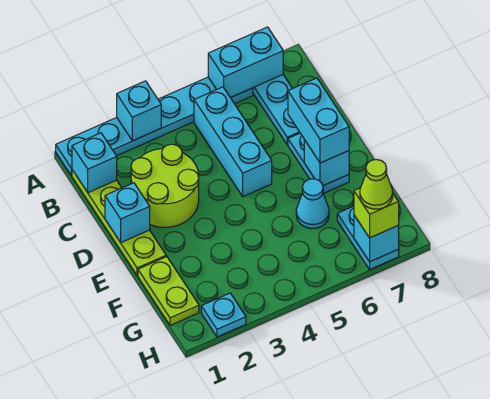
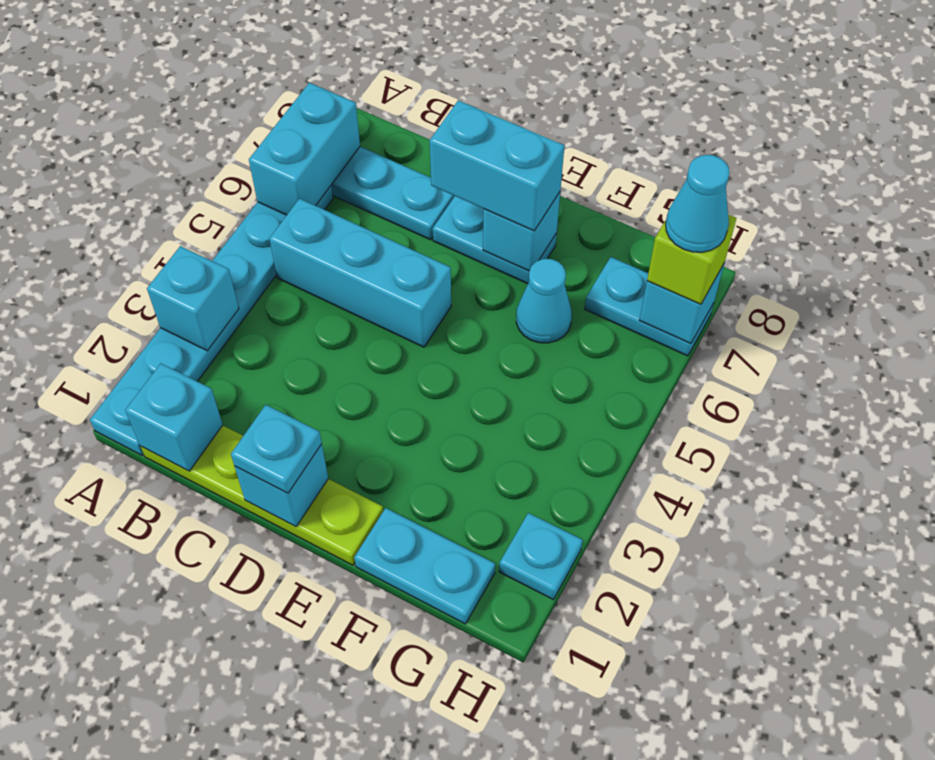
lime 2x2 round brick [131,144,199,227] -> none
none -> cyan 1x1 plate [231,405,322,493]
lime 1x2 plate [138,256,199,325] -> cyan 1x2 plate [354,508,495,624]
lime 1x1 cone [360,159,393,209] -> cyan 1x1 cone [666,155,730,252]

